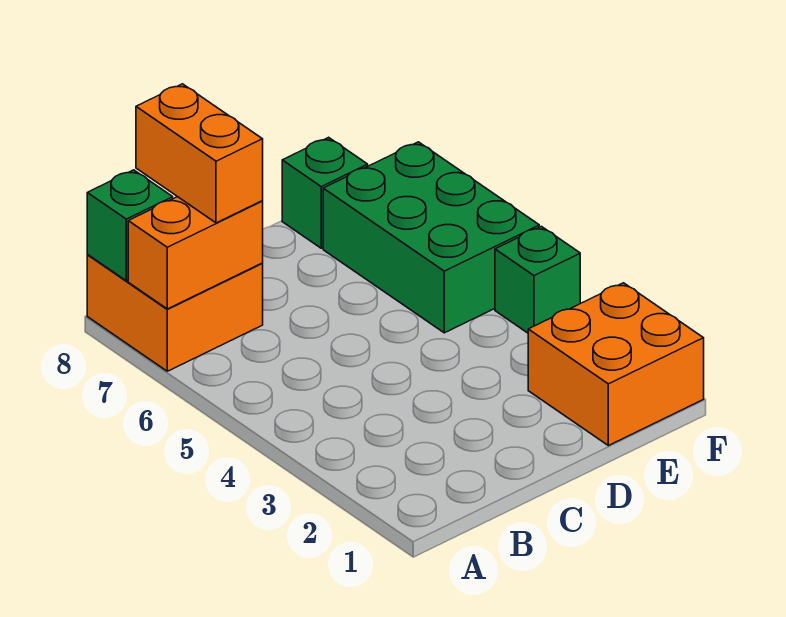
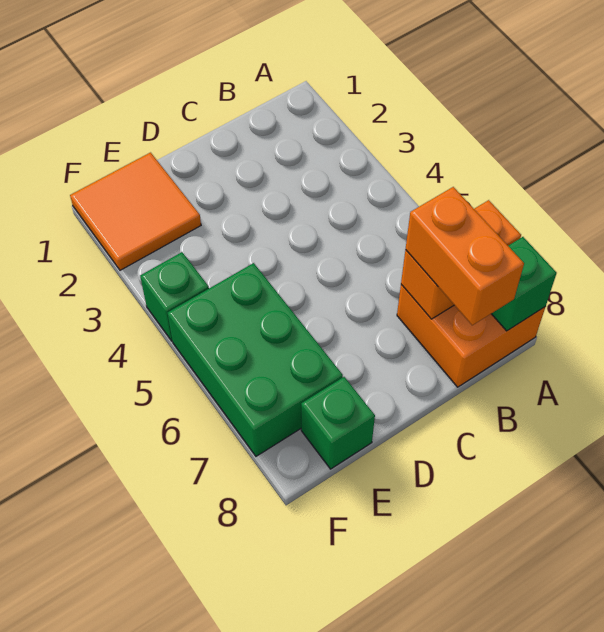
orange 2x2 brick [528,283,704,446] -> orange 2x2 tile [70,153,201,270]

